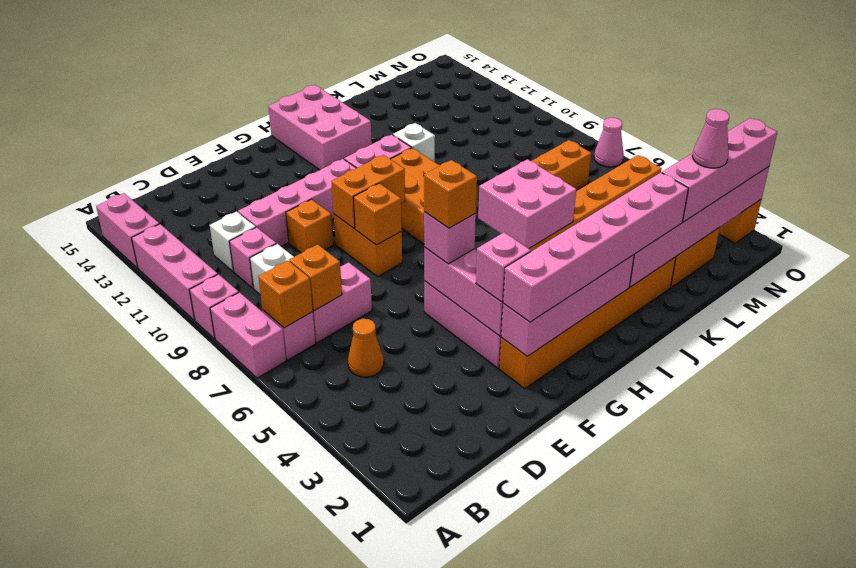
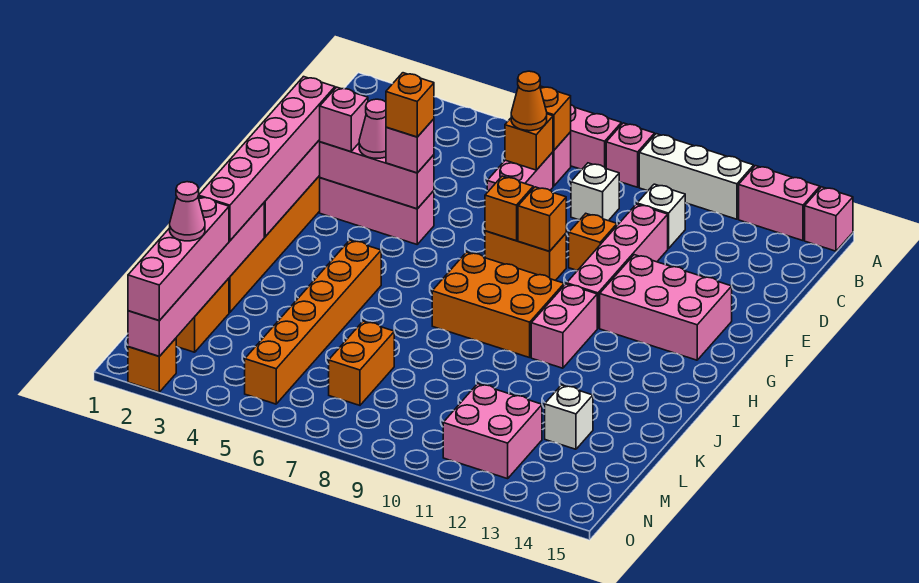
pink 1x3 brick [132,224,218,320] -> white 1x3 brick [639,134,754,219]
orange 1x1 cone [348,319,384,377] -> orange 1x1 cone moved to [511,71,547,131]
pink 1x1 brick [229,227,276,288] -> pink 1x1 brick moved to [805,187,853,251]
orange 1x2 brick [331,155,405,229] -> orange 1x1 brick [518,187,566,251]
pink 2x3 brick [268,85,372,170] -> pink 2x3 brick moved to [600,255,732,360]
pink 2x2 brick [478,159,576,249] -> pink 2x2 brick moved to [443,384,542,479]
white 1x1 brick [393,123,435,162] -> white 1x1 brick moved to [545,385,593,449]
pink 1x1 cone [594,118,624,167] -> pink 1x1 cone moved to [359,99,386,158]

